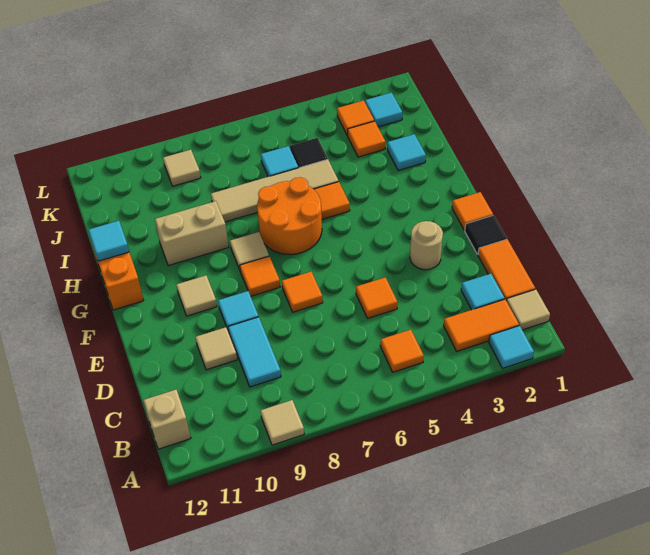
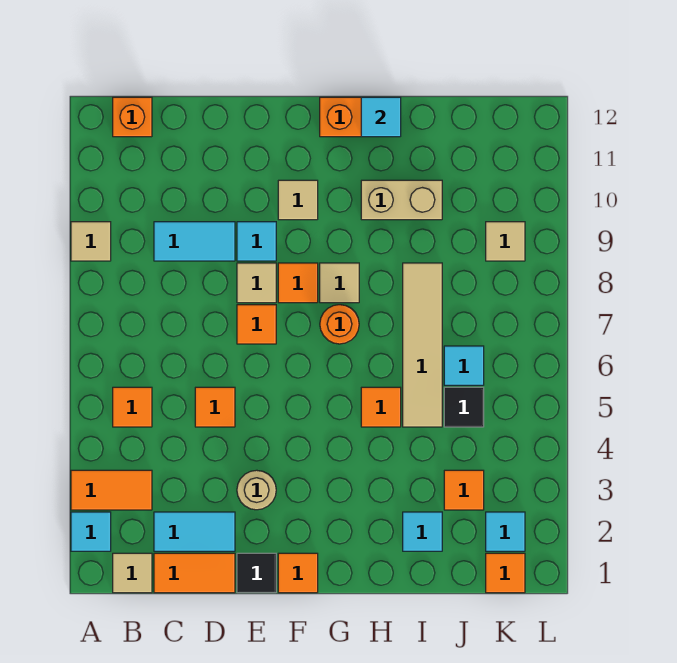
orange 1x2 tile [444,299,519,351] -> orange 1x2 tile turned to [71,470,152,510]
tan 1x1 brick [143,390,191,449] -> orange 1x1 brick [113,97,152,137]
cyan 1x1 tile [461,274,504,310] -> cyan 1x2 tile [154,512,235,551]
tan 1x1 tile [195,327,237,370] -> tan 1x1 tile moved to [237,263,276,303]
orange 2x2 round brick [257,177,322,255] -> orange 1x1 round brick [320,305,359,344]
tan 1x2 brick [155,201,229,266] -> tan 1x2 brick turned to [361,180,442,220]
orange 1x1 tile [337,100,374,135] -> orange 1x1 tile moved to [486,553,525,593]

